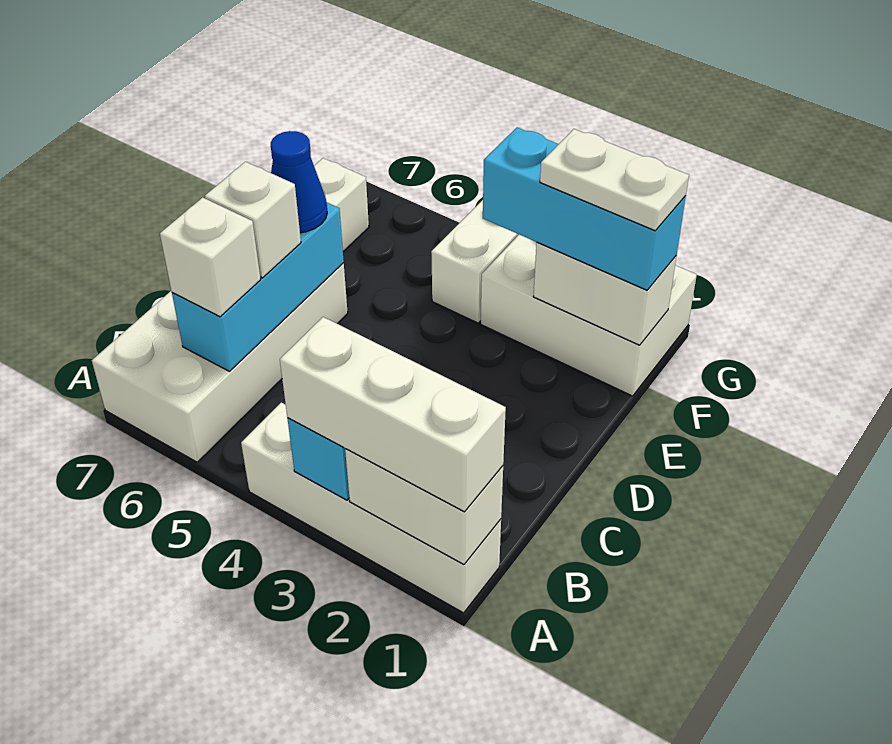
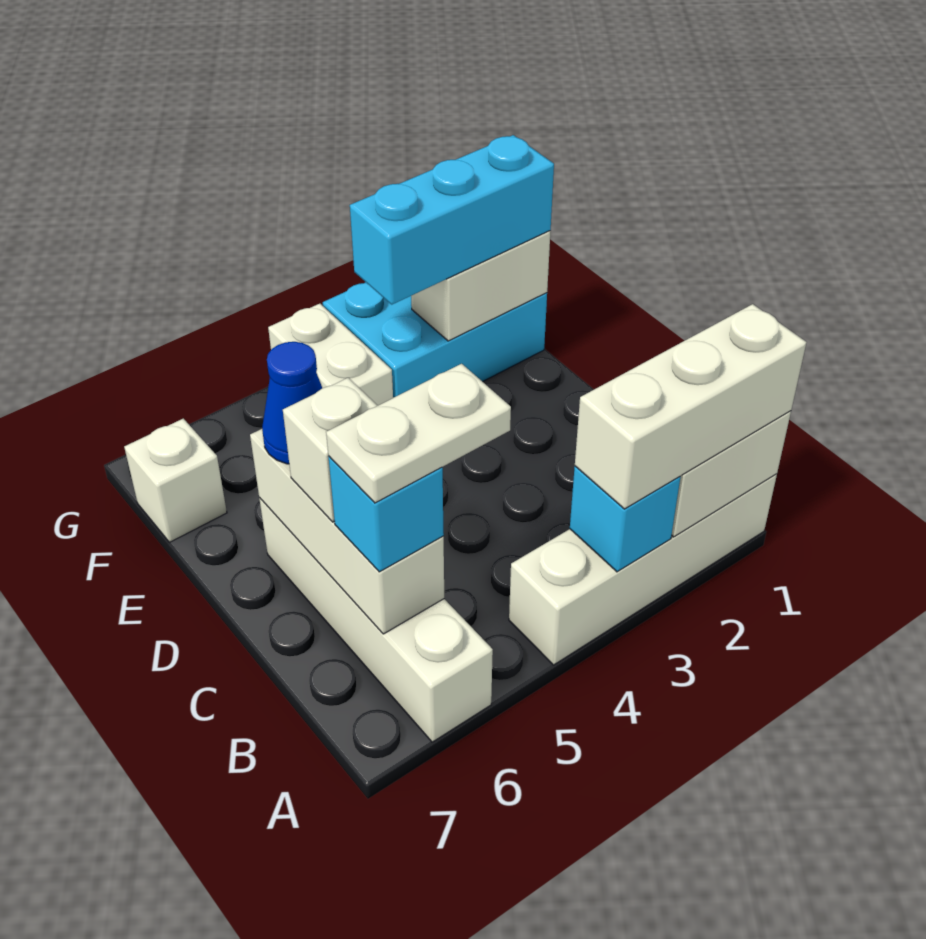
white 2x4 brick [92,263,348,462] -> white 1x4 brick [259,497,493,742]
cyan 1x3 brick [172,203,344,371] -> white 1x3 brick [250,429,444,634]
white 1x1 brick [160,197,261,317] -> cyan 1x1 brick [329,457,444,572]
white 2x3 brick [481,235,697,396] -> cyan 2x3 brick [323,282,547,398]
white 1x2 plate [540,129,689,231] -> white 1x2 plate moved to [326,364,511,503]

